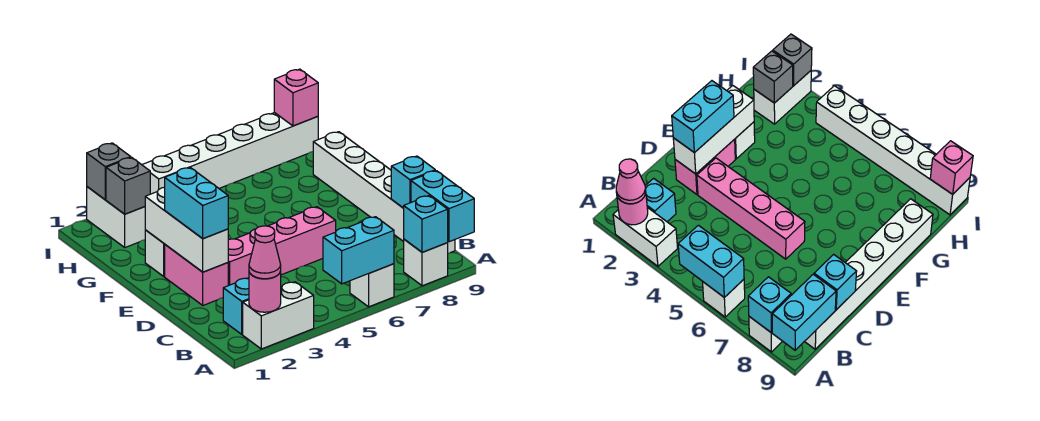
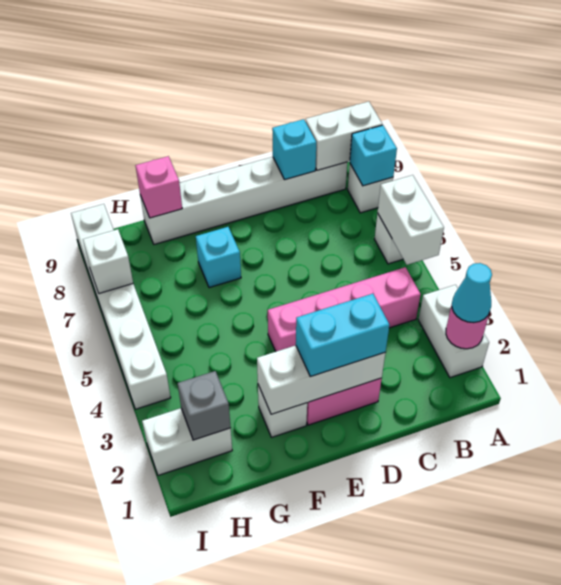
pink 1x1 cone [249,226,281,279] -> cyan 1x1 cone [452,263,492,323]
cyan 1x2 brick [323,217,394,284] -> white 1x2 brick [378,175,444,265]
cyan 1x2 brick [411,171,474,242] -> white 1x2 brick [306,102,382,170]
cyan 1x1 brick [223,278,249,334] -> cyan 1x1 brick moved to [196,227,241,288]
pink 1x4 brick [228,207,336,286] -> pink 1x4 brick turned to [268,267,421,351]
grey 1x1 brick [87,143,131,200] -> none
none -> white 1x1 brick [83,229,133,293]
pink 1x1 brick [274,69,318,126] -> pink 1x1 brick moved to [135,156,182,218]

